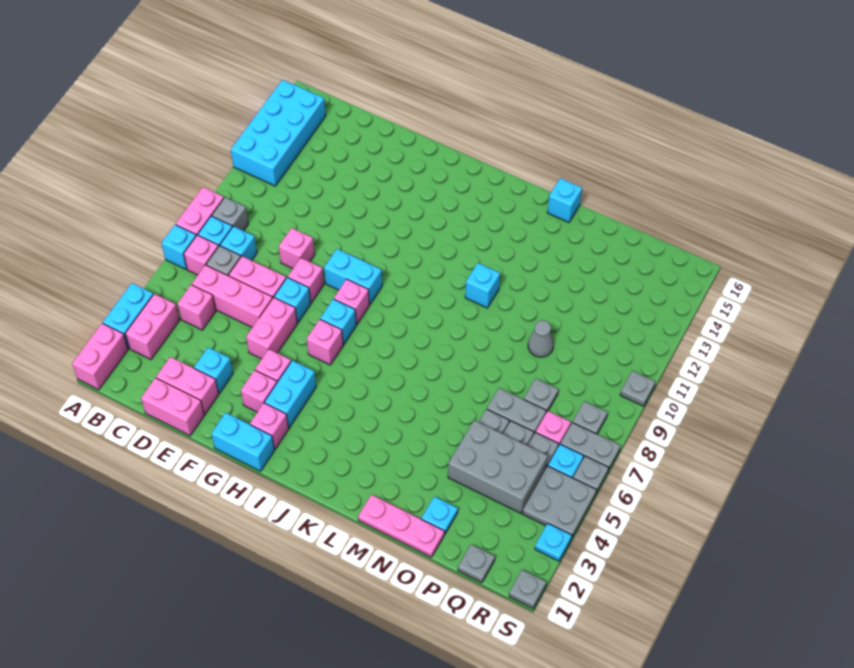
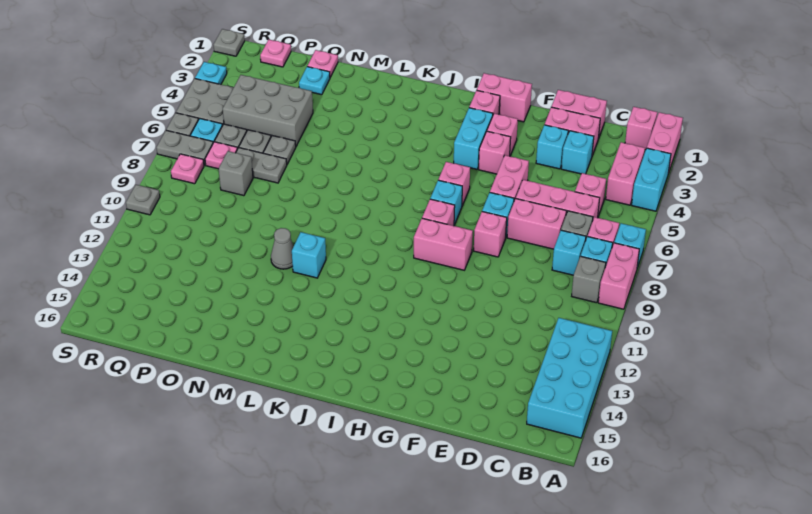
pink 1x1 brick [279,228,315,269] -> pink 1x1 brick moved to [625,107,657,150]
cyan 1x2 brick [212,413,274,471] -> pink 1x2 brick [477,73,532,122]
cyan 1x2 brick [324,249,382,305] -> pink 1x2 brick [414,218,473,270]
pink 1x3 plate [358,495,445,557] -> pink 1x1 plate [307,50,338,77]
cyan 1x1 brick [547,178,582,222] -> cyan 1x1 brick moved to [561,131,594,174]
grey 1x1 cone [528,320,554,357] -> grey 1x1 cone moved to [271,228,294,269]
grey 1x1 plate [524,378,558,413] -> grey 1x1 brick [219,151,253,196]
grey 1x1 plate [458,544,495,583] -> pink 1x1 plate [260,40,291,67]
grey 1x1 plate [573,401,608,434] -> pink 1x1 plate [171,154,204,184]

